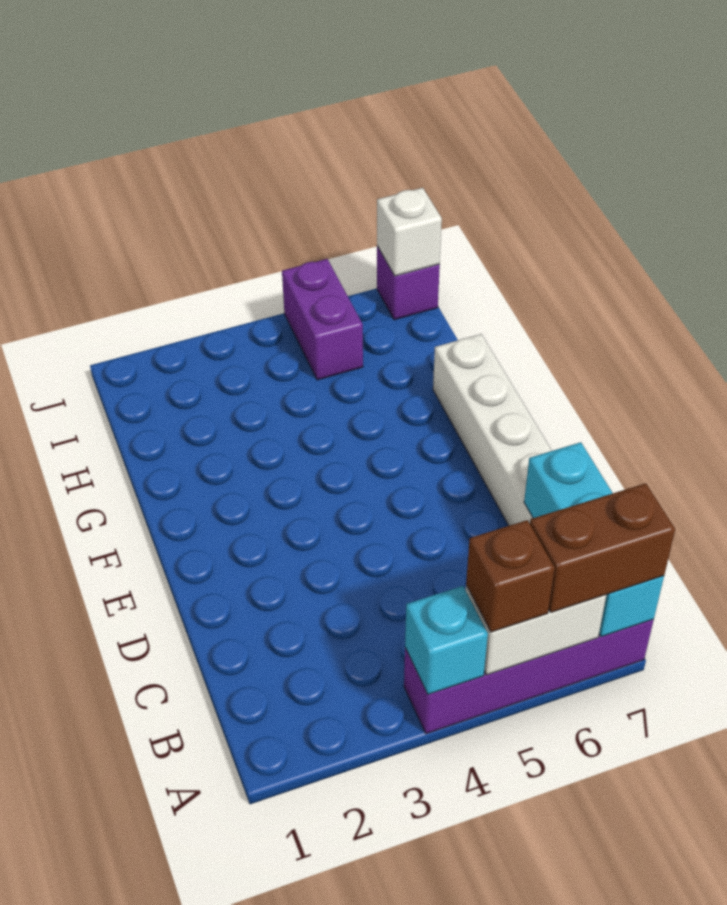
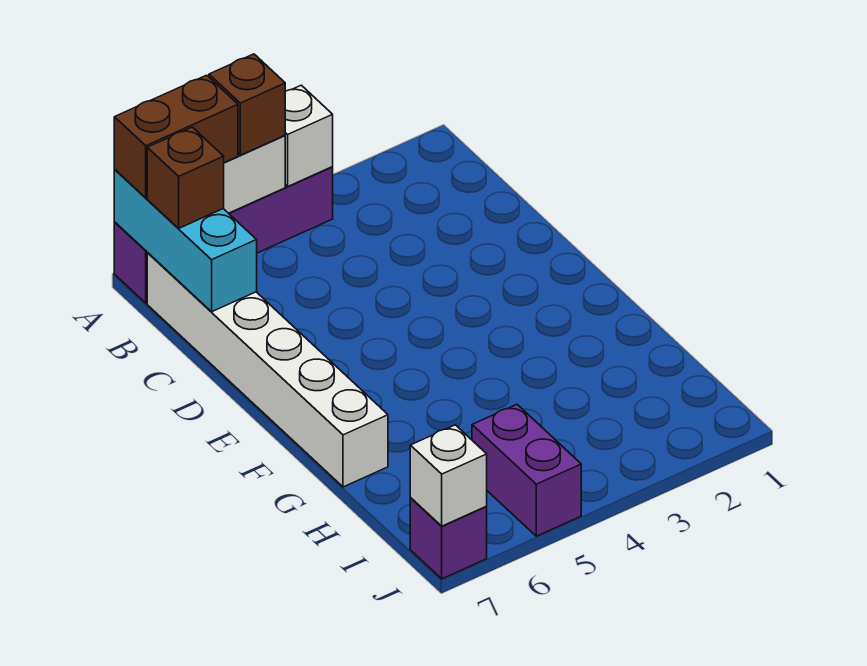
cyan 1x1 brick [405,586,488,694] -> white 1x1 brick [285,85,333,186]
none -> brown 1x1 brick [147,127,224,229]

